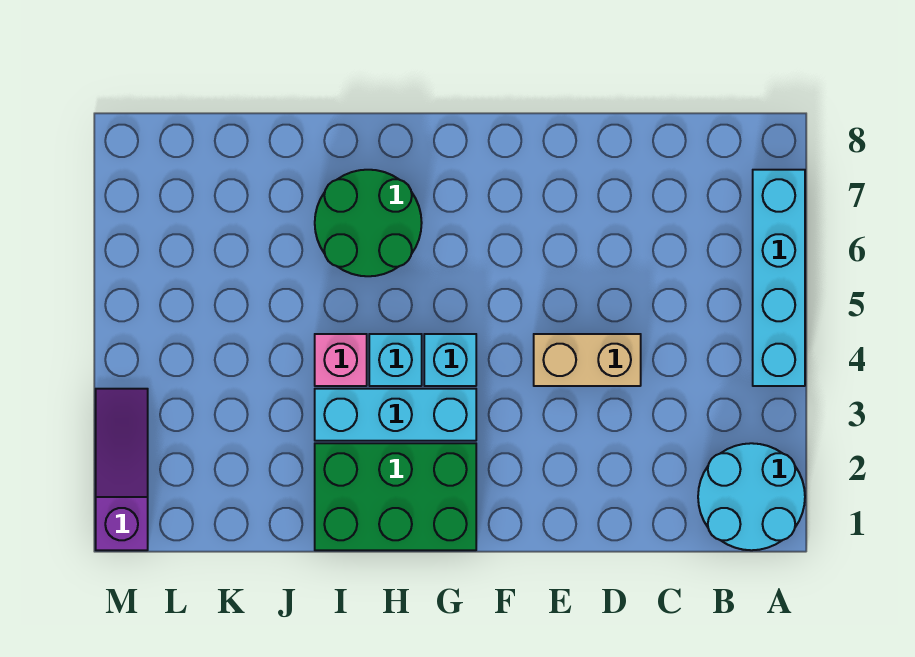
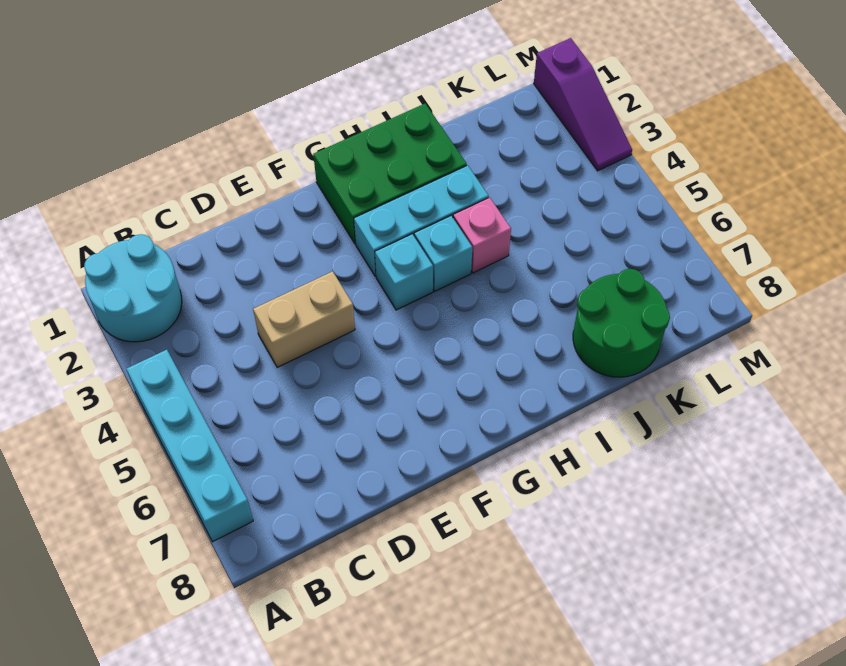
green 2x2 round brick [315,170,422,276] -> green 2x2 round brick moved to [573,269,670,377]

